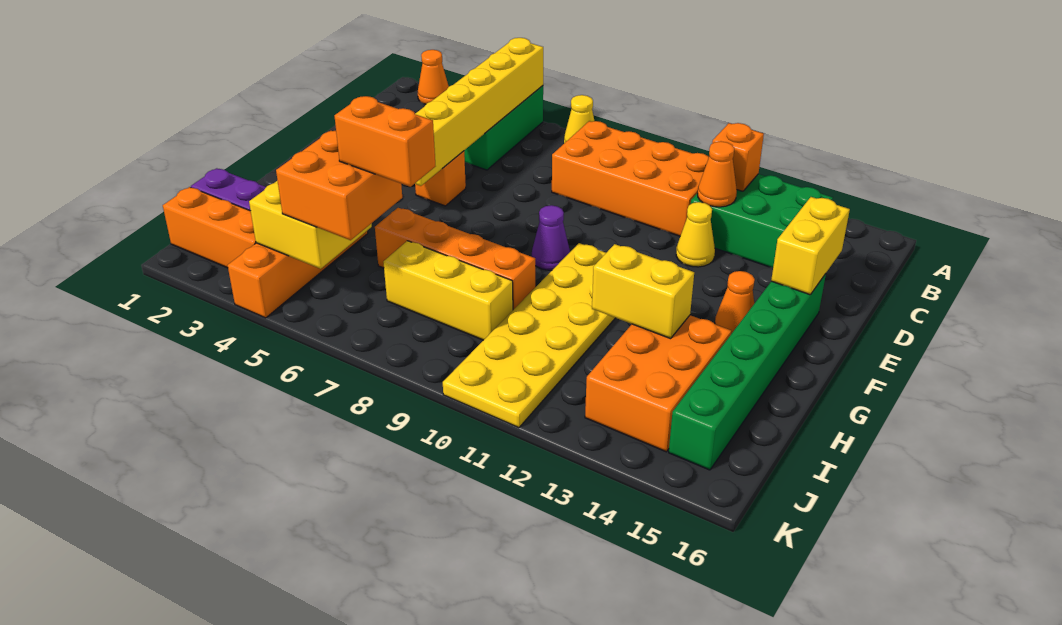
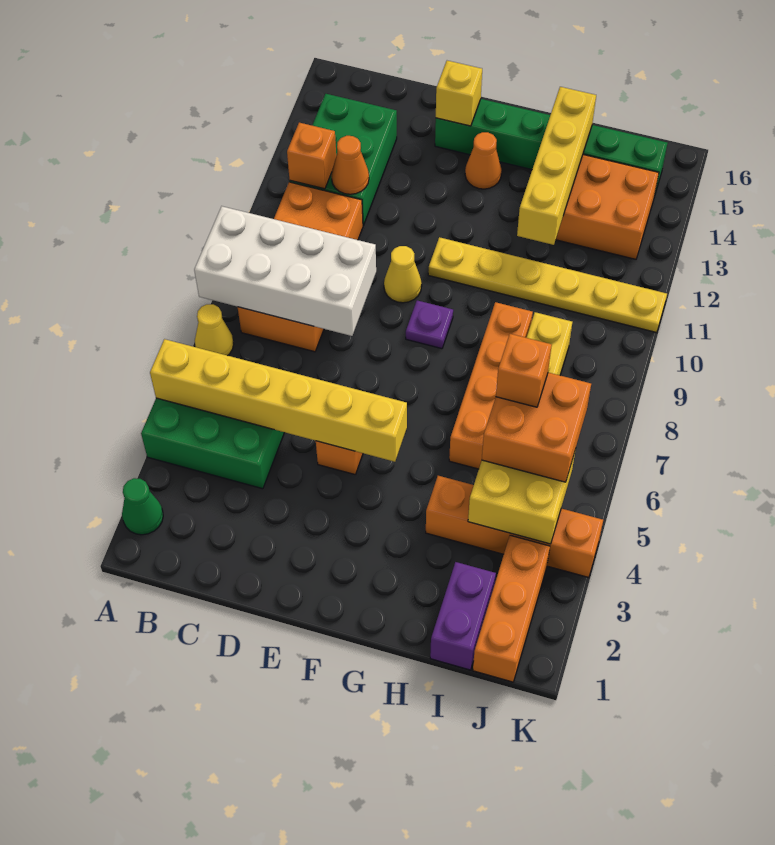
orange 1x1 cone [418,50,449,104] -> green 1x1 cone [122,478,163,535]
none -> white 2x4 brick [194,206,376,336]
yellow 1x1 cone [676,202,715,267] -> yellow 1x1 cone moved to [384,246,422,303]
yellow 1x2 brick [771,197,850,295] -> yellow 1x1 brick [436,61,482,126]
purple 1x1 cone [532,205,570,270] -> purple 1x1 plate [406,300,453,349]
yellow 2x6 plate [443,243,615,428] -> yellow 1x6 plate [428,237,667,333]
yellow 1x2 brick [592,244,694,339] -> yellow 1x4 brick [517,87,596,245]
orange 1x2 brick [334,96,435,187] -> orange 1x1 brick [496,334,552,407]

